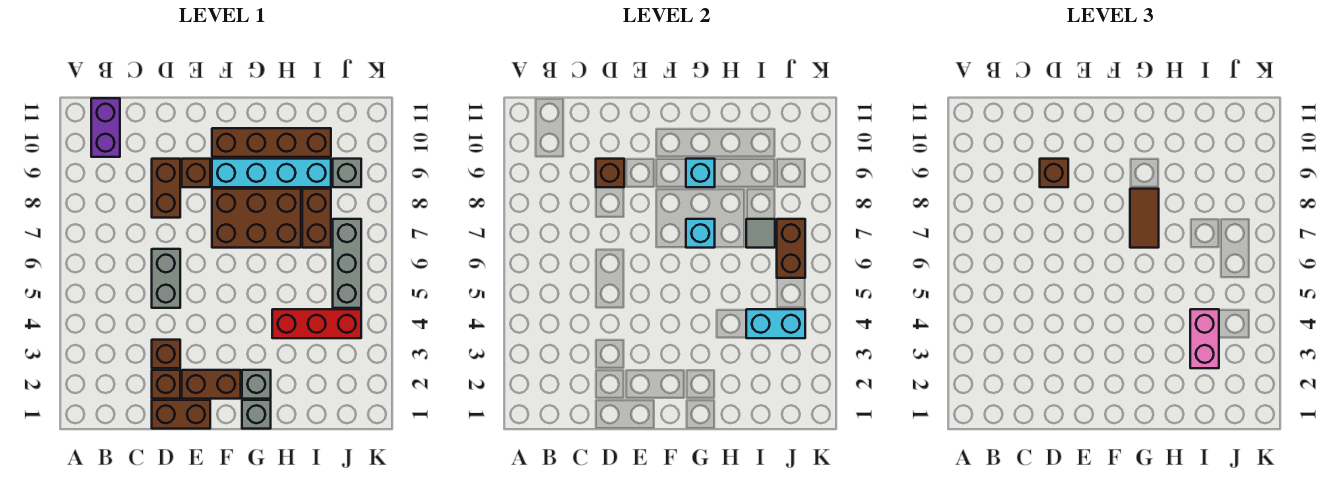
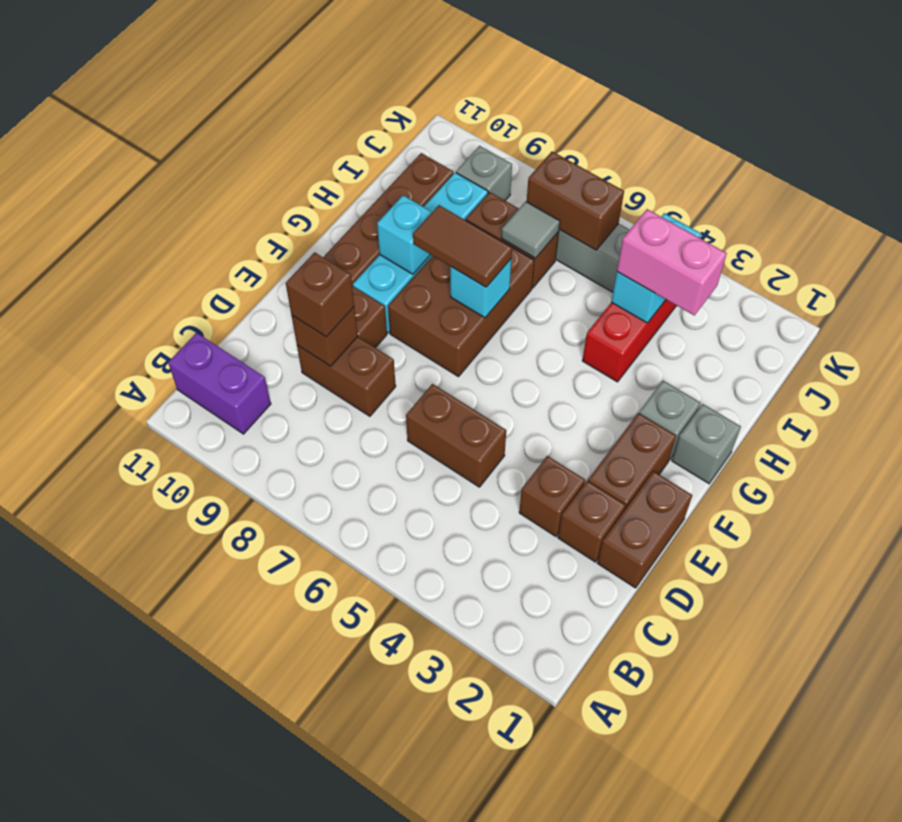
grey 1x2 brick [152,249,180,308] -> brown 1x2 brick [406,384,506,487]

